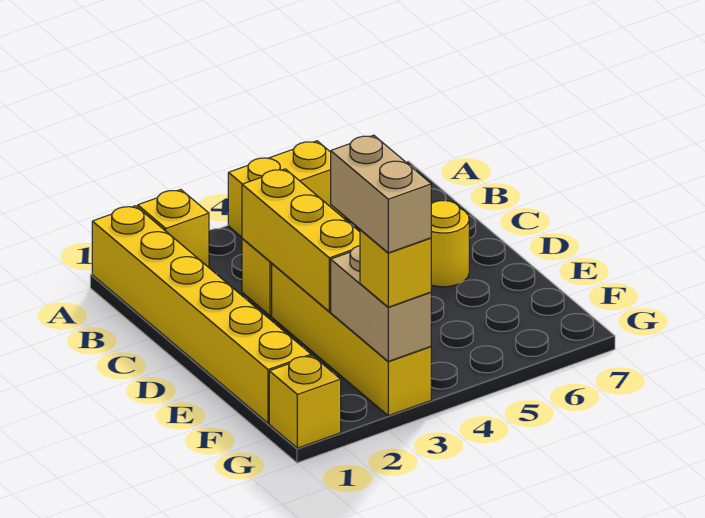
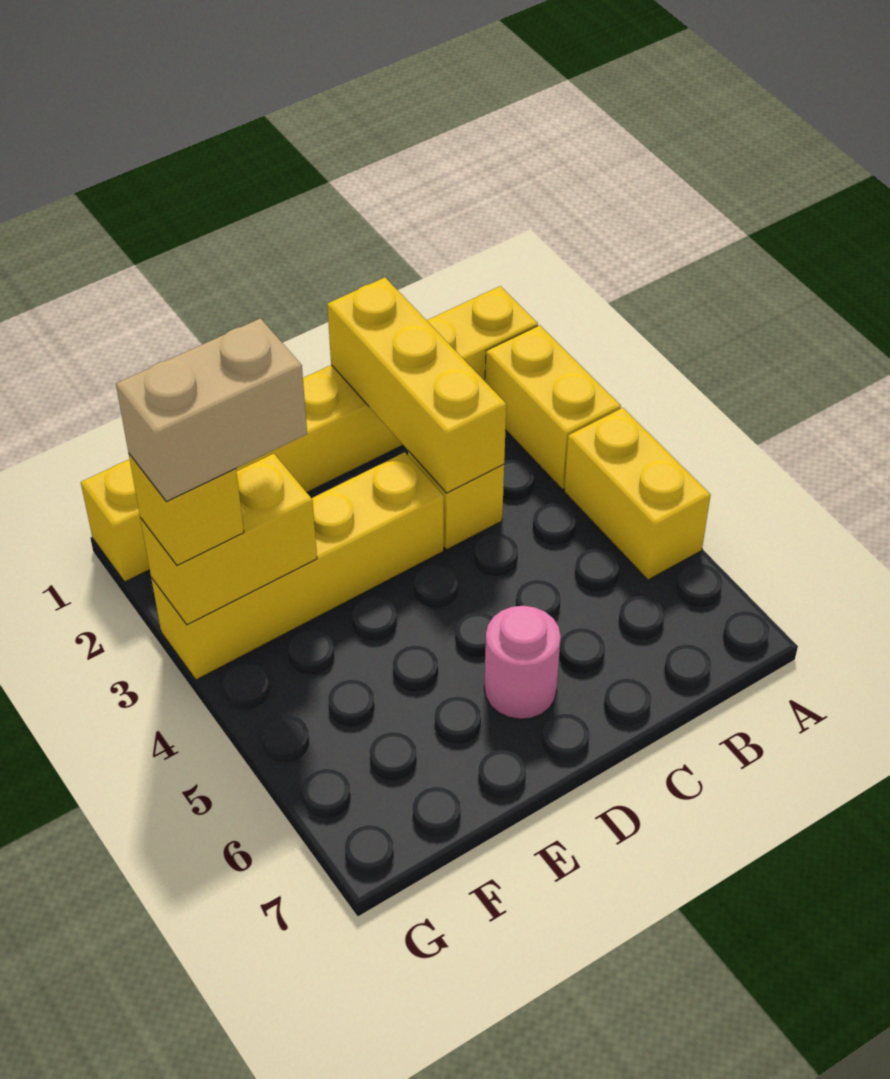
yellow 1x1 brick [138,190,209,267] -> yellow 1x2 brick [485,325,621,489]
yellow 1x3 brick [242,169,360,311] -> yellow 1x3 brick turned to [327,278,506,493]
yellow 1x1 round brick [431,201,469,287] -> pink 1x1 round brick [484,606,561,719]
tan 1x2 brick [331,246,431,361] -> yellow 1x2 brick [140,454,317,625]

